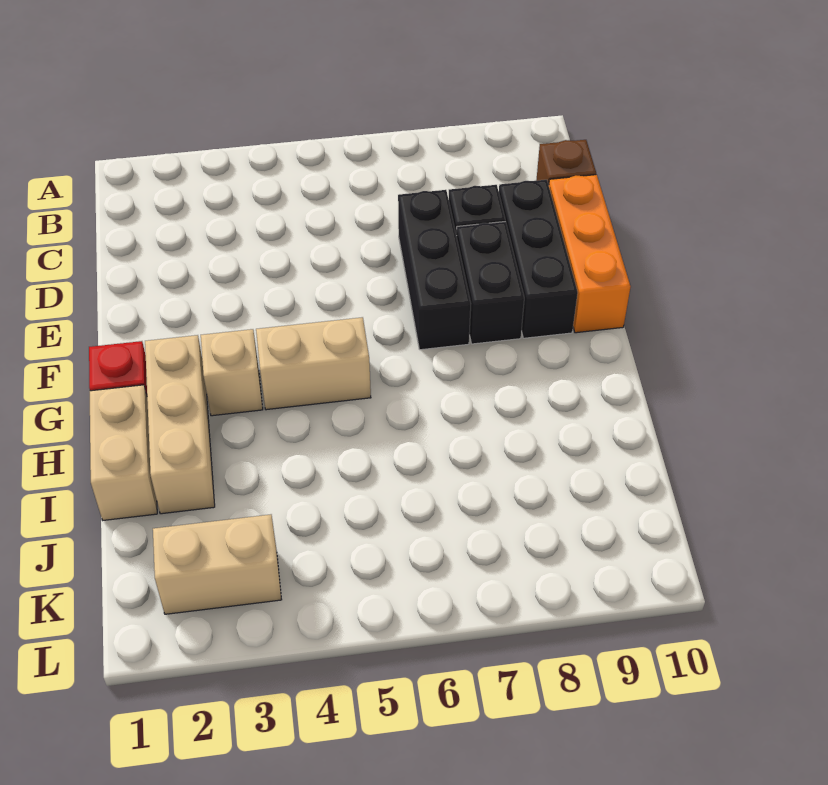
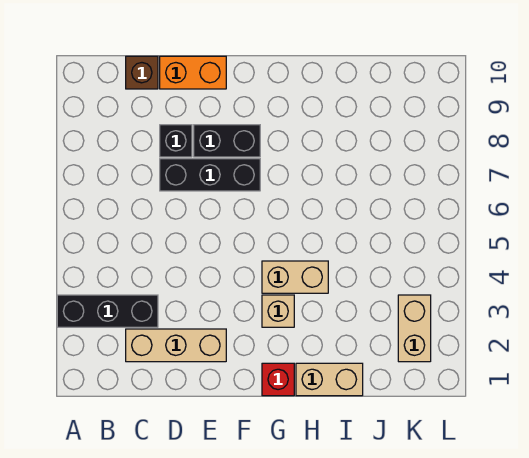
black 1x3 brick [499,180,578,338] -> black 1x3 brick moved to [57,295,158,327]
orange 1x3 brick [549,175,631,333] -> orange 1x2 brick [160,56,226,89]
tan 1x3 brick [145,335,215,514] -> tan 1x3 brick moved to [126,329,226,362]
tan 1x2 brick [256,317,371,410] -> tan 1x2 brick turned to [262,261,328,293]

